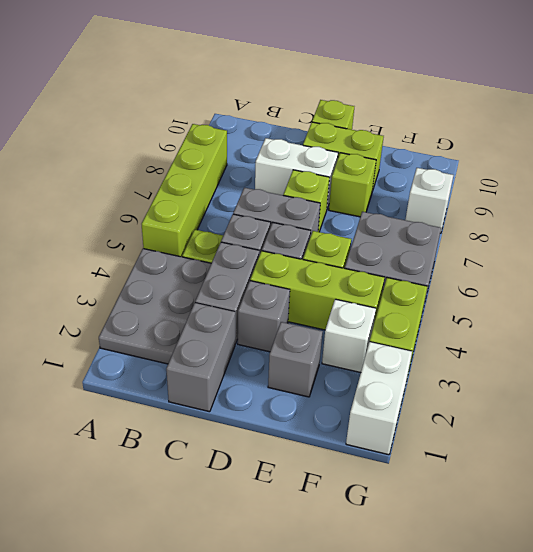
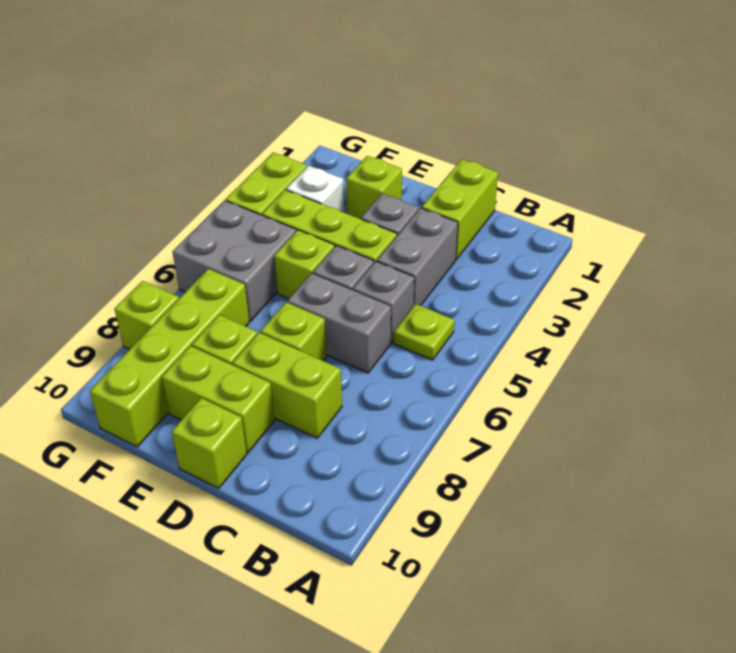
grey 2x3 plate [99,249,211,364] -> none
lime 1x4 brick [142,124,227,257] -> lime 1x4 brick moved to [90,269,249,447]
grey 1x2 brick [166,303,235,412] -> lime 1x2 brick [422,159,498,259]
white 1x2 brick [255,138,338,208] -> lime 1x2 brick [232,333,342,438]
grey 1x1 brick [268,322,323,397] -> lime 1x1 brick [346,156,402,219]
white 1x2 brick [346,342,412,455] -> none
white 1x1 brick [405,168,453,233] -> lime 1x1 brick [114,281,179,350]

